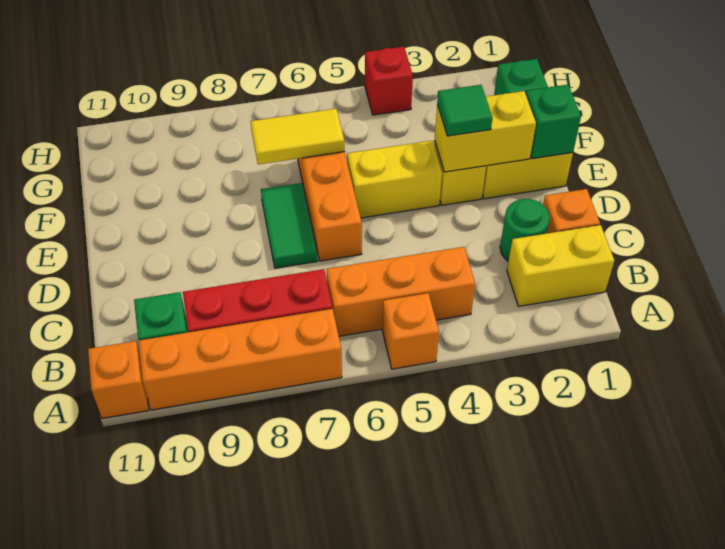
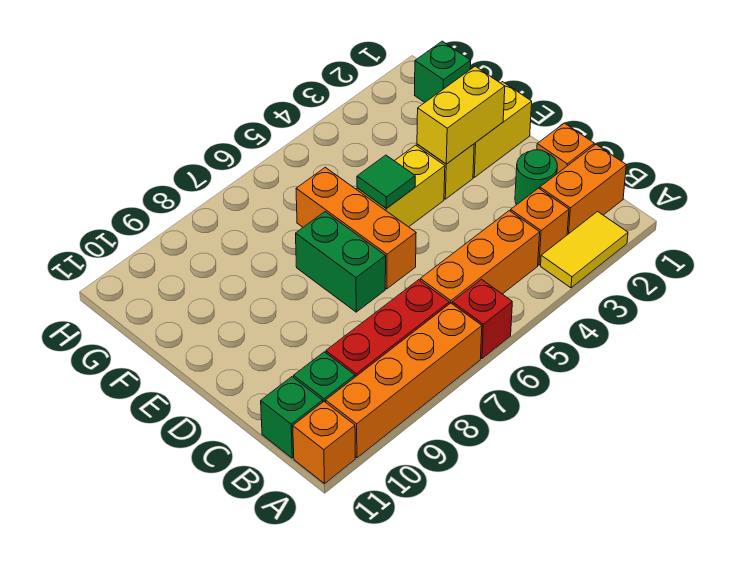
orange 1x1 brick [382,293,439,369] -> orange 1x1 brick moved to [511,188,569,265]
yellow 1x2 brick [507,225,614,306] -> orange 1x2 brick [540,145,626,235]
green 1x2 tile [261,183,317,268] -> green 1x2 brick [296,212,386,312]
green 1x1 brick [526,85,581,159] -> green 1x1 brick moved to [261,377,323,458]
green 1x1 tile [437,85,492,136] -> green 1x1 tile moved to [357,155,415,209]
yellow 1x2 tile [250,109,345,164] -> yellow 1x2 tile moved to [541,212,628,288]
red 1x1 brick [365,47,413,115] -> red 1x1 brick moved to [452,279,512,359]

